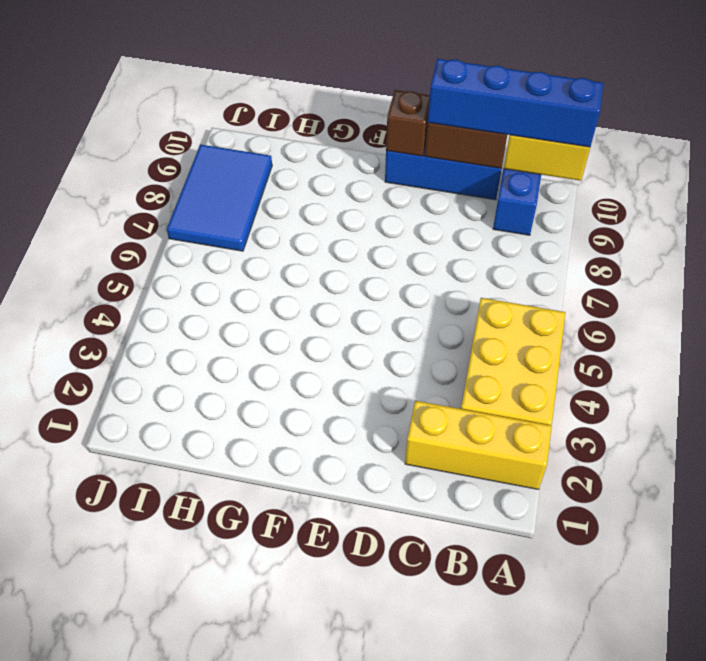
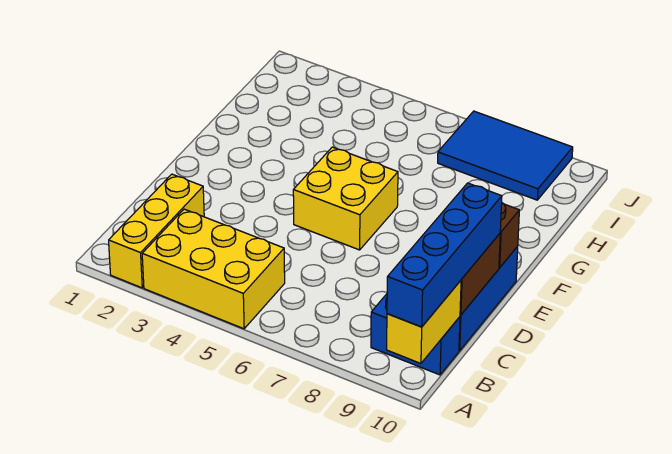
none -> yellow 2x2 brick [293,147,398,250]

